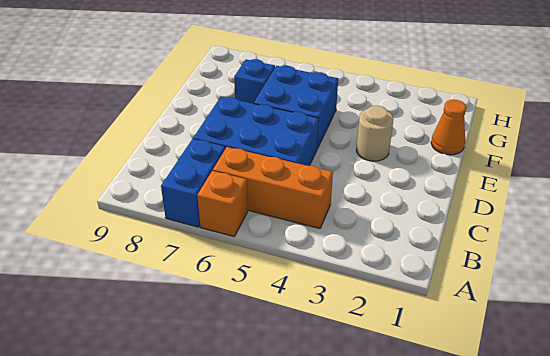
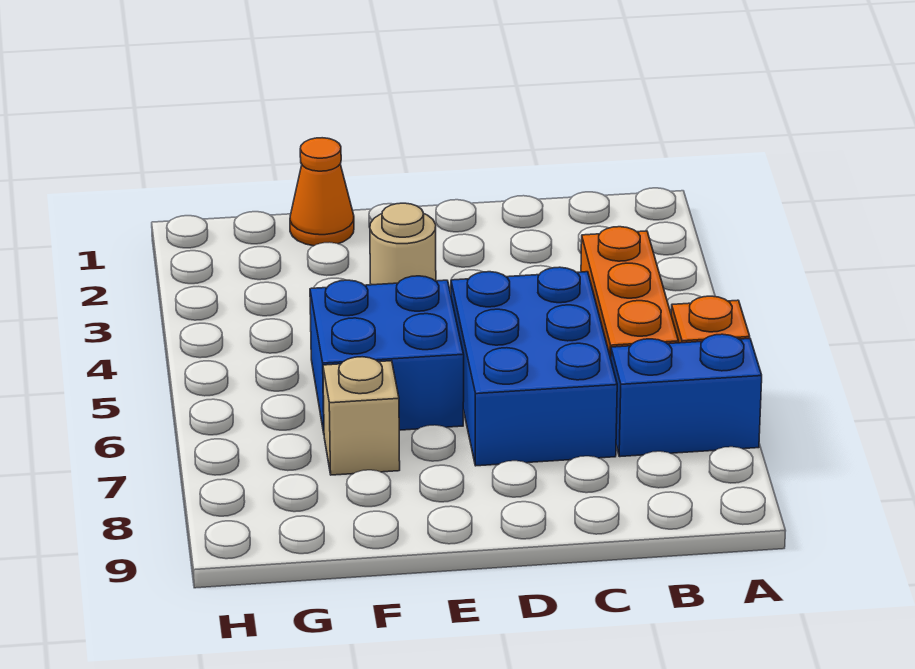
blue 1x1 brick [234,59,275,104] -> tan 1x1 brick [323,357,400,475]

